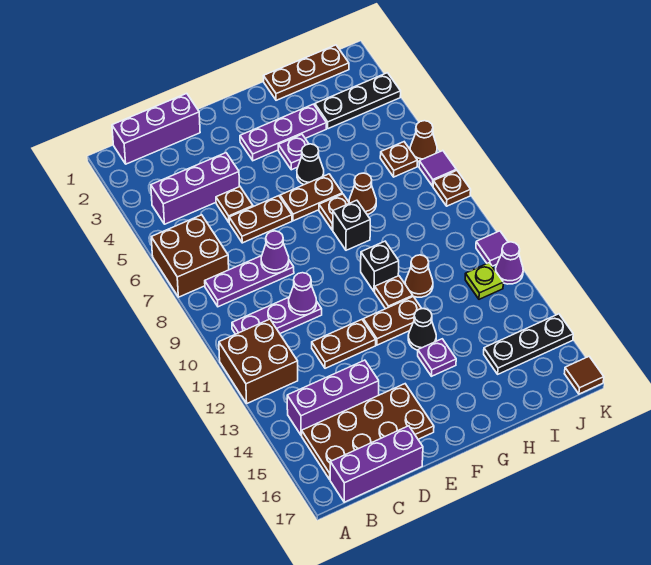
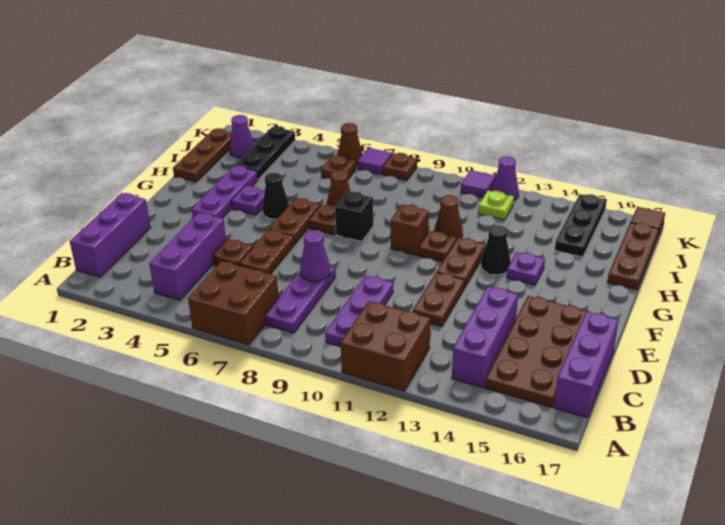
purple 1x1 cone [289,273,316,315] -> purple 1x1 cone moved to [230,115,254,158]
black 1x1 brick [361,241,399,292] -> brown 1x1 brick [391,204,429,256]
none -> brown 1x3 plate [607,223,659,290]

